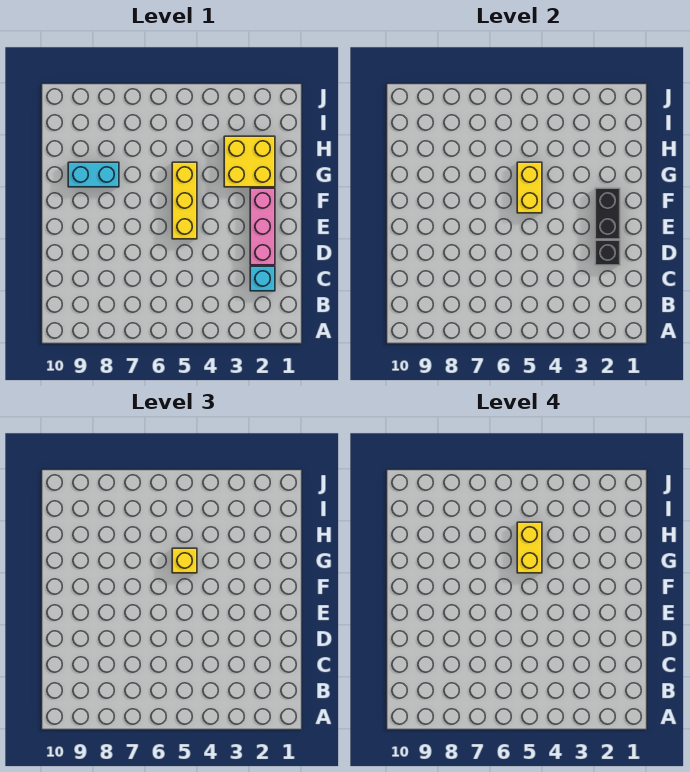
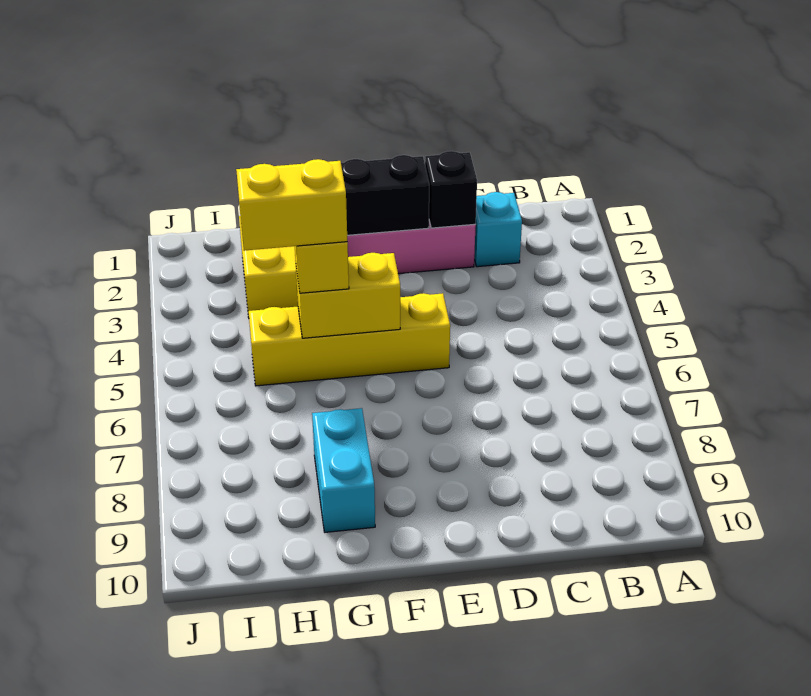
yellow 1x3 brick [172,162,197,239] -> yellow 1x4 brick [249,293,450,386]

